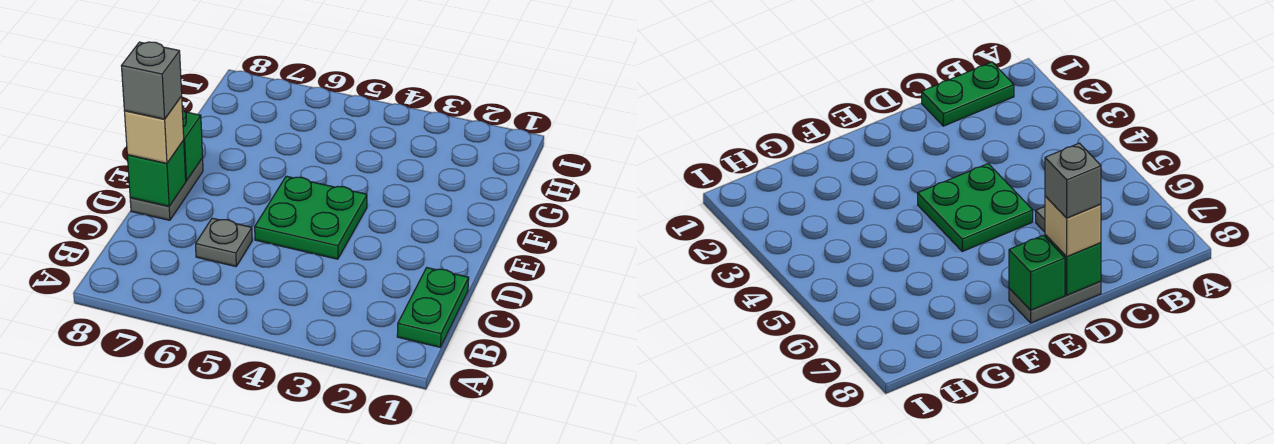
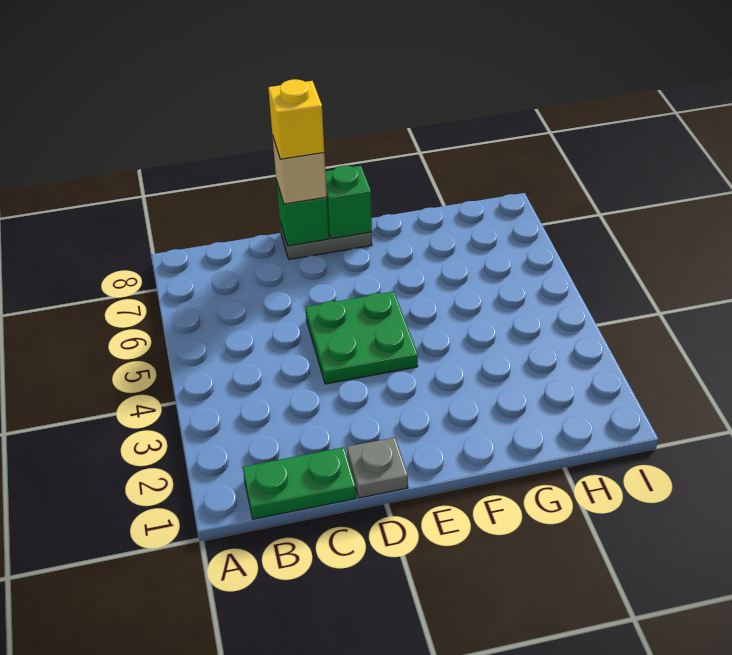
grey 1x1 plate [196,218,252,267] -> grey 1x1 plate moved to [347,437,408,498]
grey 1x1 brick [122,42,182,119] -> yellow 1x1 brick [268,79,324,159]

